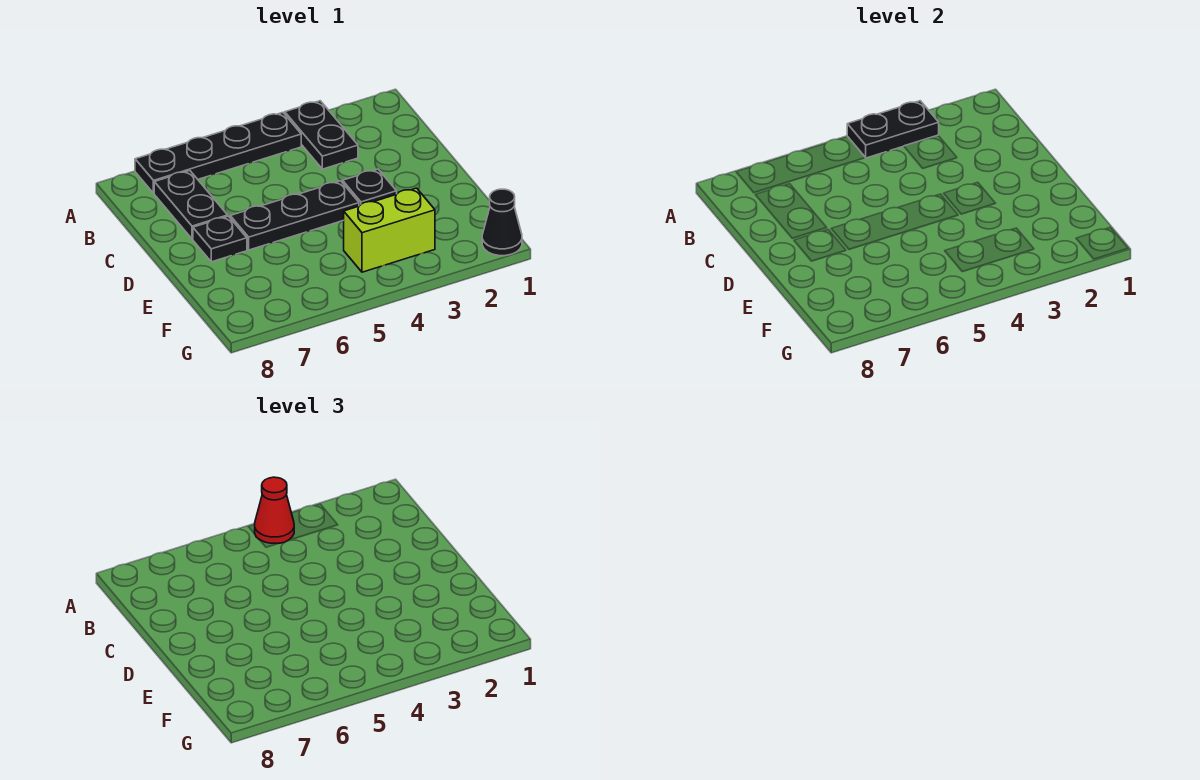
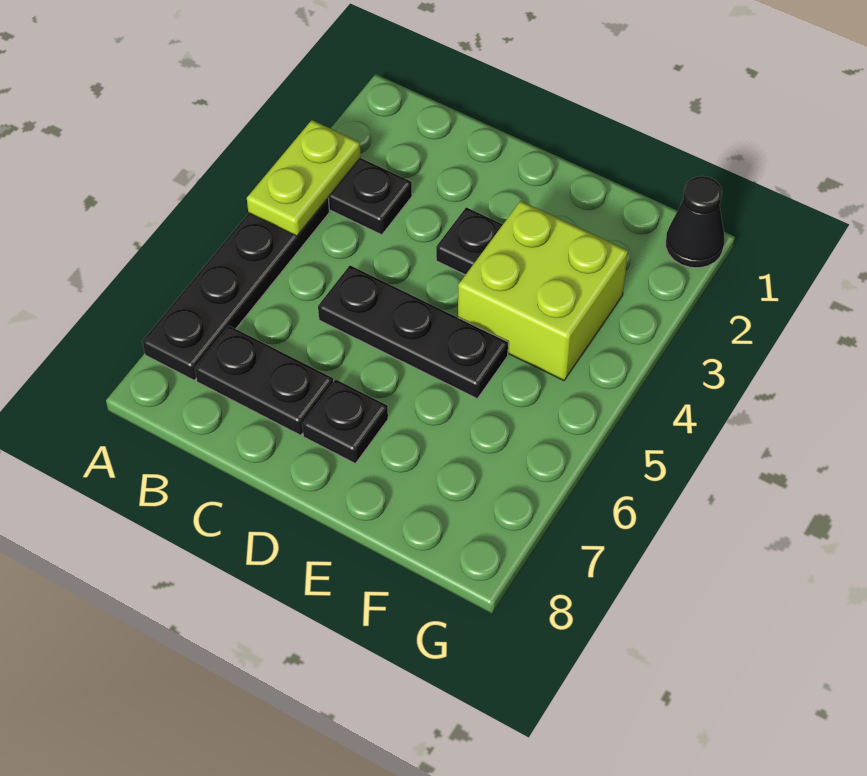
black 1x2 plate [847,101,939,158] -> lime 1x2 plate [247,120,361,236]
red 1x1 cone [255,477,294,543] -> none
black 1x3 plate [230,181,359,250] -> black 1x3 plate turned to [318,265,508,398]
lime 1x2 brick [343,188,435,272] -> lime 2x2 brick [458,201,628,380]

